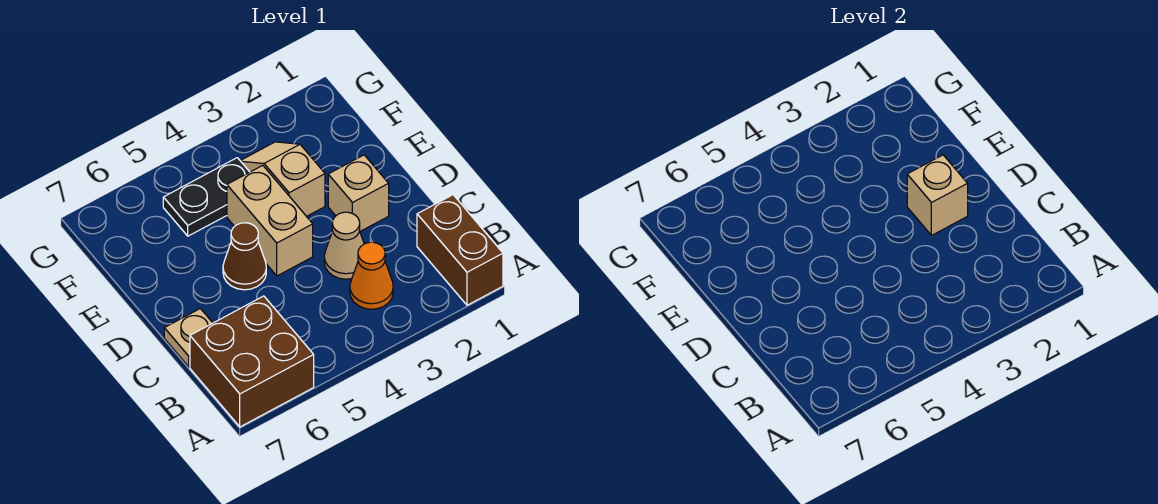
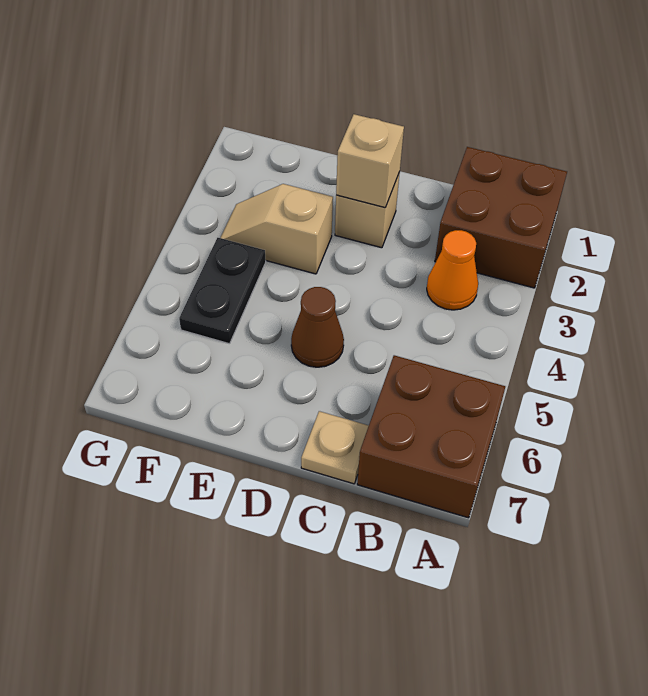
brown 1x2 brick [417,195,503,305] -> brown 2x2 brick [435,147,567,288]
tan 1x1 cone [324,212,364,279] -> none
tan 1x2 brick [227,165,313,276] -> none

